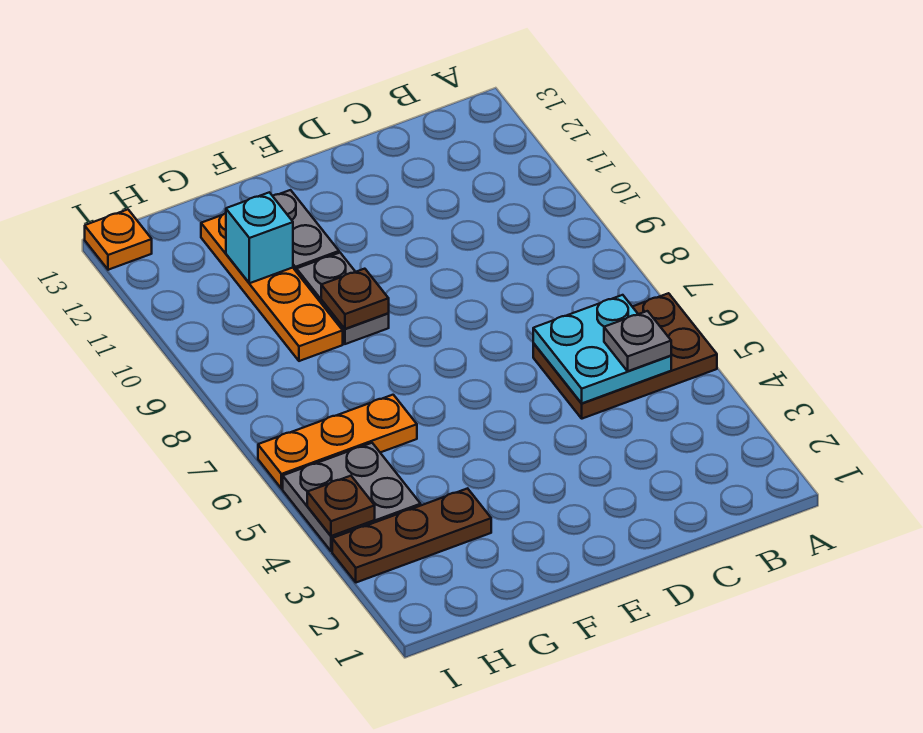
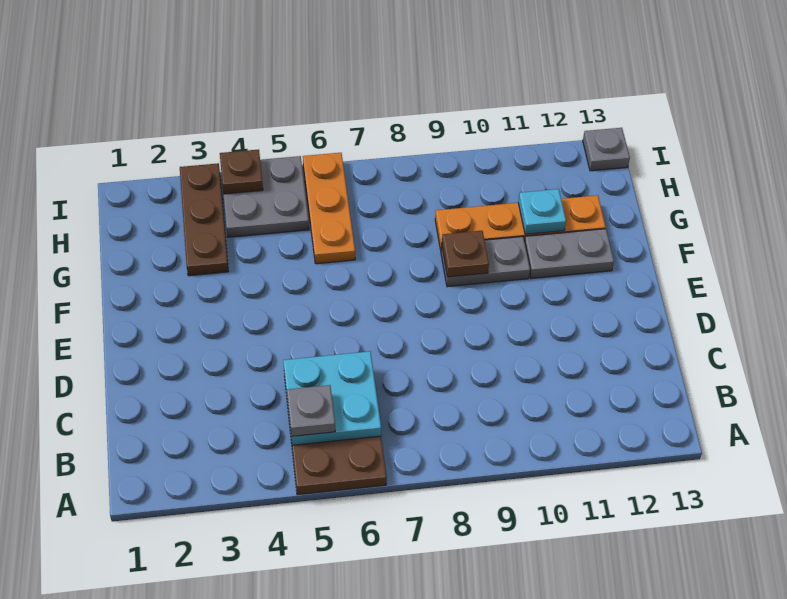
cyan 1x1 brick [226,192,293,283] -> cyan 1x1 plate [518,189,566,234]
orange 1x1 plate [85,209,152,270] -> grey 1x1 plate [583,128,630,171]

